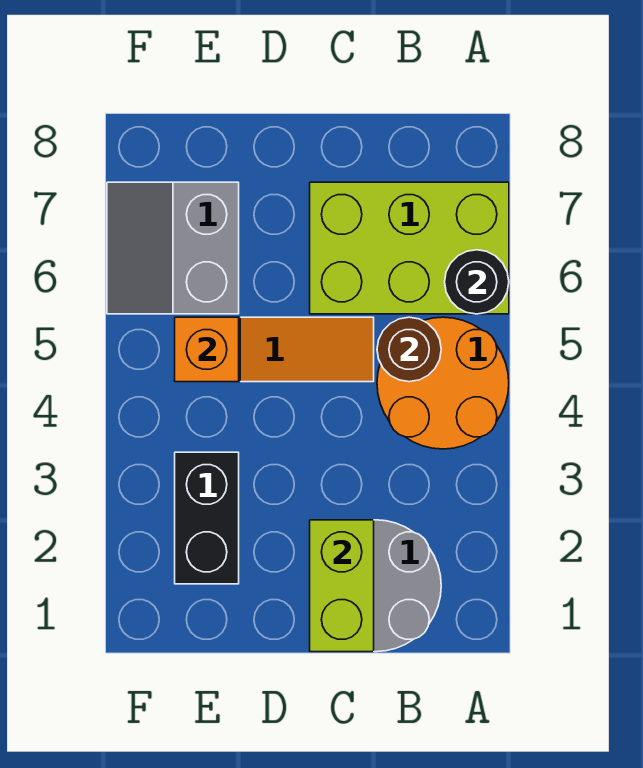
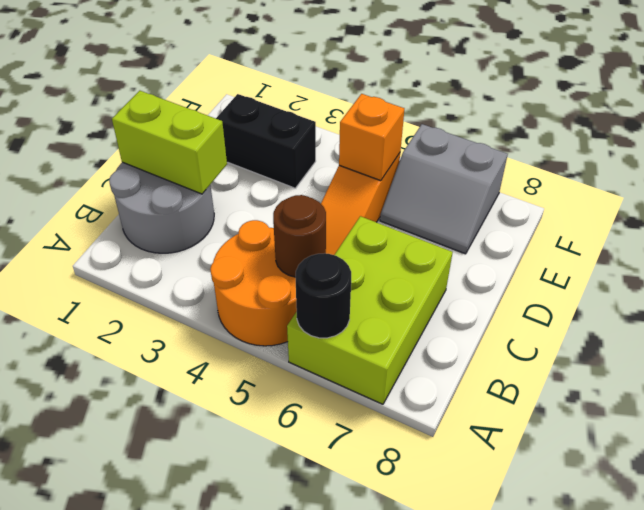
grey 2x2 slope [107,182,239,314] -> grey 2x2 slope turned to [380,124,508,254]

